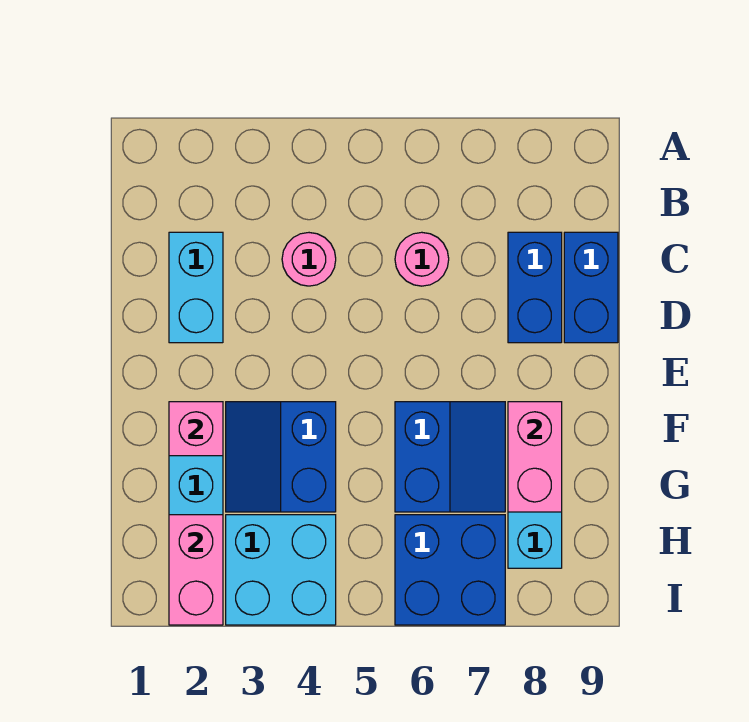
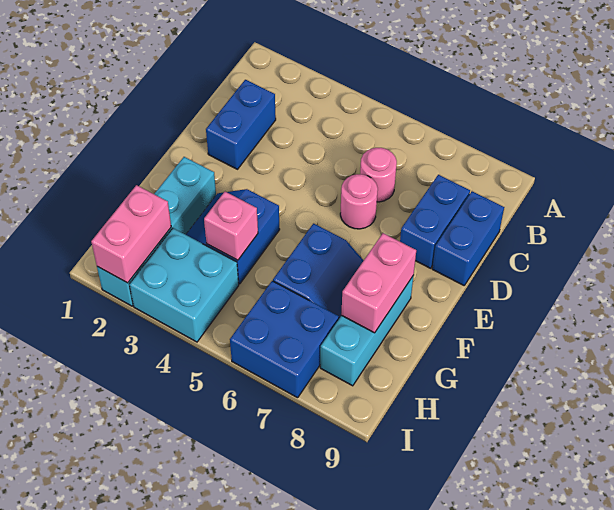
cyan 1x2 brick [169,232,223,343] -> blue 1x2 brick [206,80,276,169]
pink 1x1 round brick [282,233,336,286] -> pink 1x1 round brick moved to [340,174,378,229]
pink 1x1 brick [169,402,223,456] -> pink 1x1 brick moved to [204,192,258,260]

